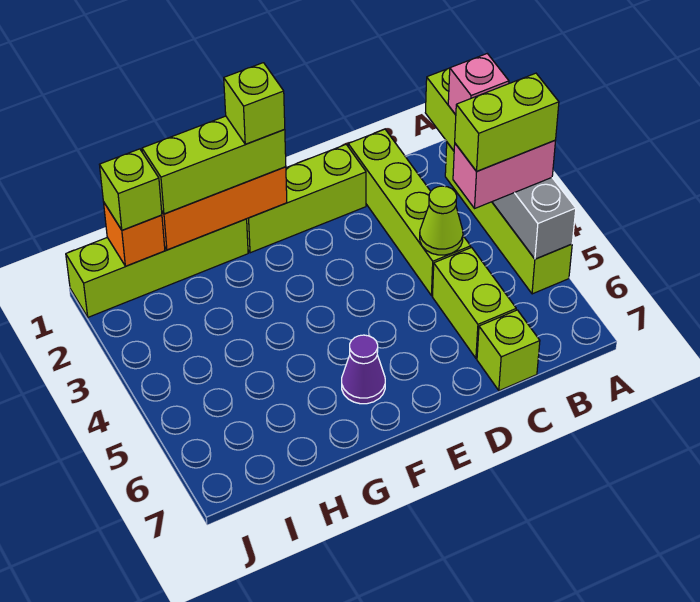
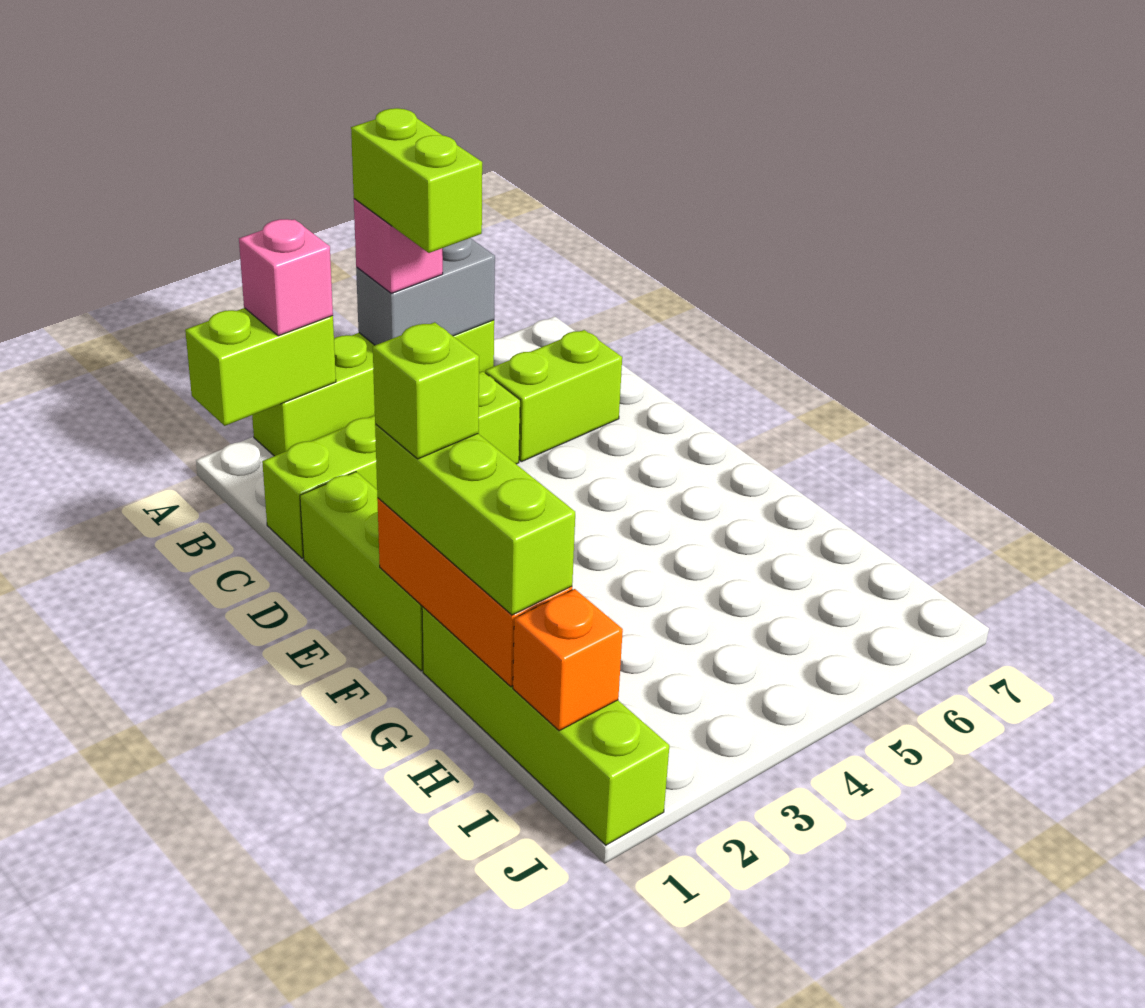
pink 1x2 brick [453,140,556,208] -> pink 1x1 brick [354,199,443,293]
lime 1x1 cone [420,186,463,255] -> none
lime 1x1 brick [477,310,540,391] -> none
purple 1x1 cone [342,335,385,404] -> none
lime 1x1 brick [99,149,162,230] -> none

